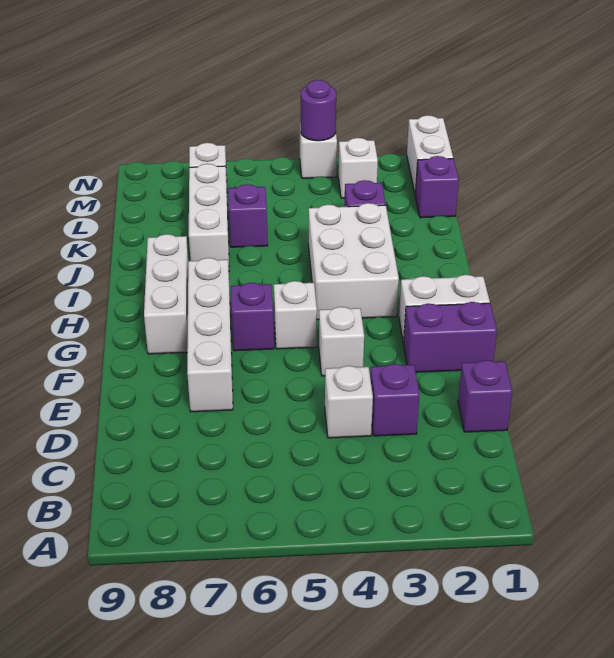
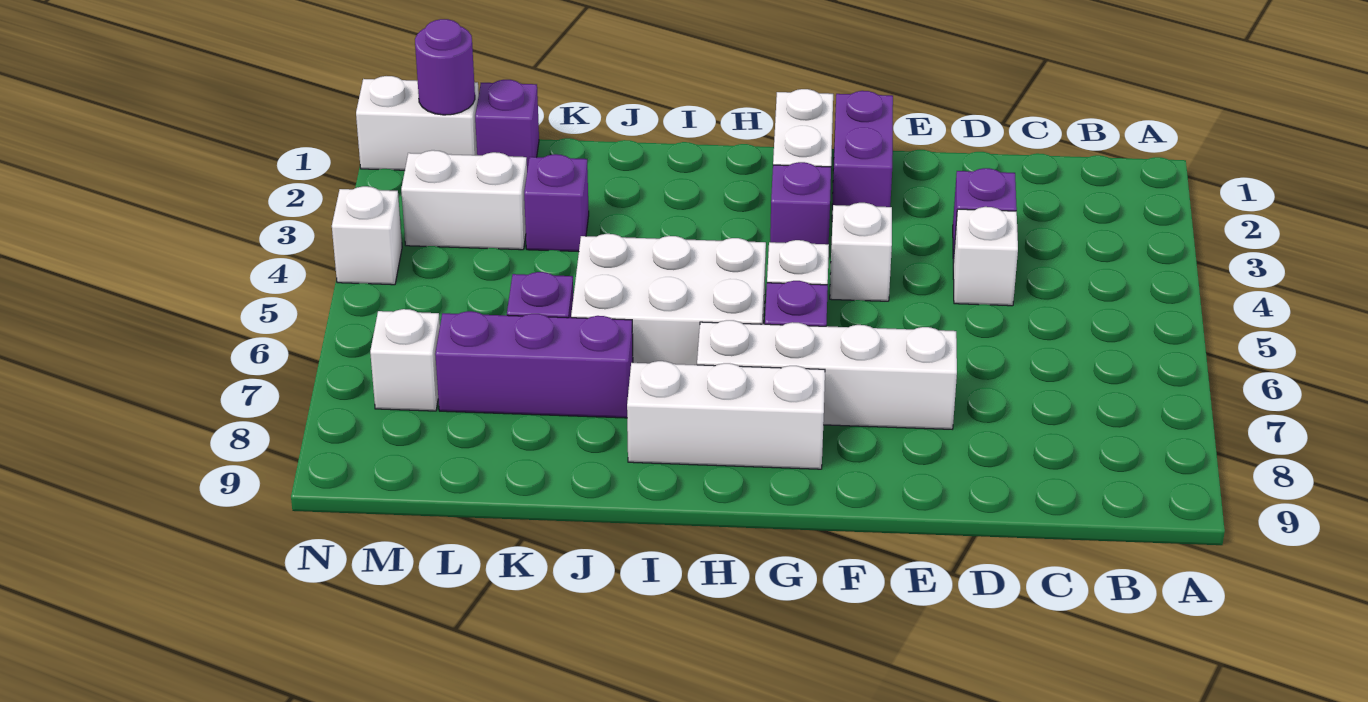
purple 1x1 brick [458,360,512,432] -> purple 1x1 brick moved to [770,162,831,244]
white 2x3 brick [308,203,399,320] -> white 2x3 brick moved to [571,234,766,365]
white 1x3 brick [189,164,229,266] -> purple 1x3 brick [435,311,633,418]
white 1x1 brick [338,138,378,198] -> white 1x2 brick [401,150,527,250]
purple 1x1 round brick [301,80,336,141] -> purple 1x1 round brick moved to [415,19,475,115]

